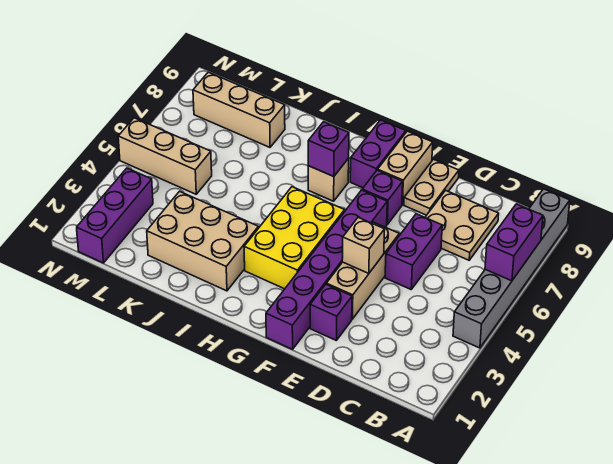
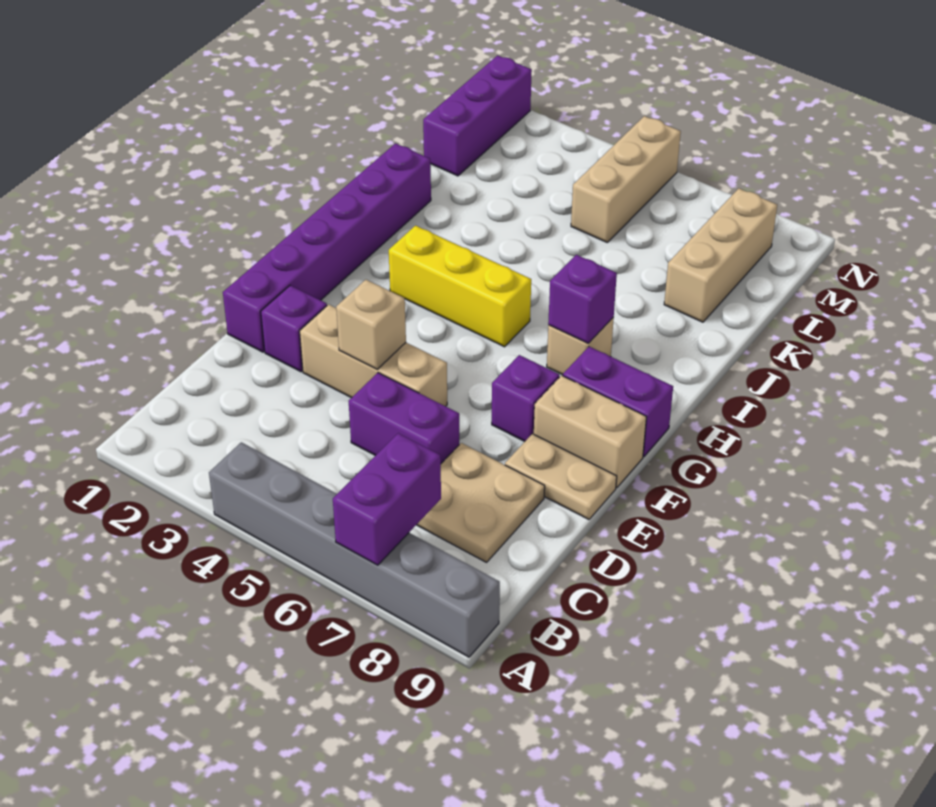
purple 1x2 brick [485,204,543,281] -> purple 1x2 brick turned to [333,433,441,565]
purple 1x6 brick [266,190,387,349] -> purple 1x6 brick turned to [223,143,431,352]
yellow 2x3 brick [244,187,345,289] -> yellow 1x3 brick [389,226,531,347]
tan 2x3 brick [147,191,258,291] -> none
purple 1x3 brick [77,168,153,263] -> purple 1x3 brick turned to [423,55,532,176]

